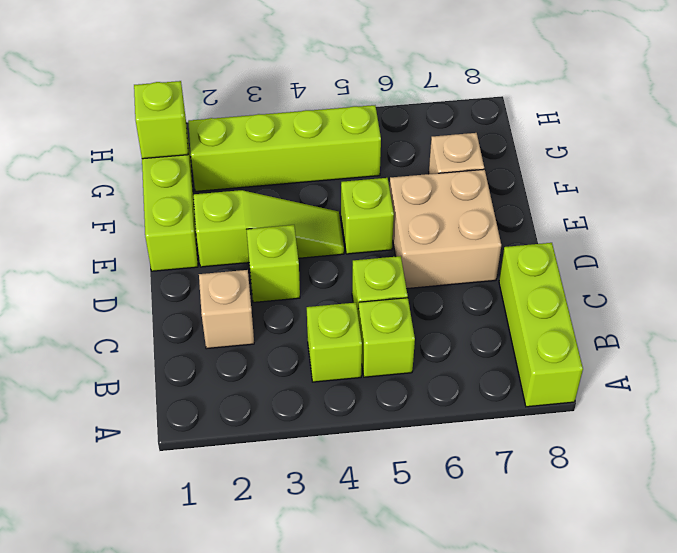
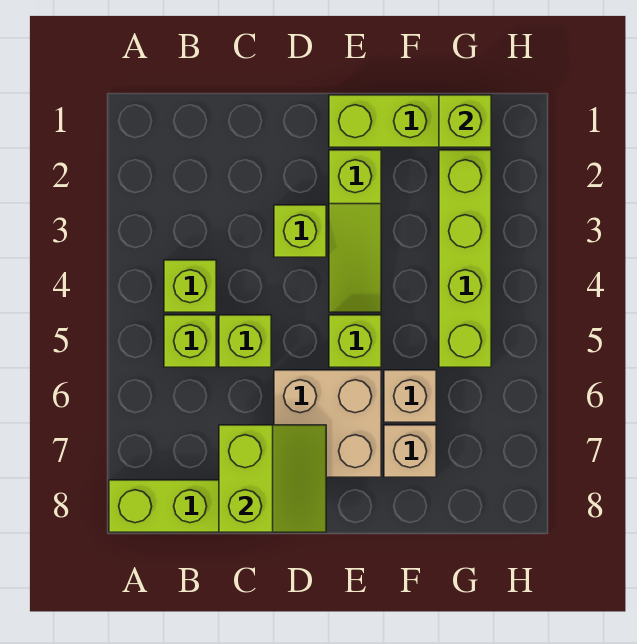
tan 1x1 brick [199,270,254,349] -> tan 1x1 brick moved to [384,370,436,422]
none -> lime 2x2 slope [219,425,326,532]

